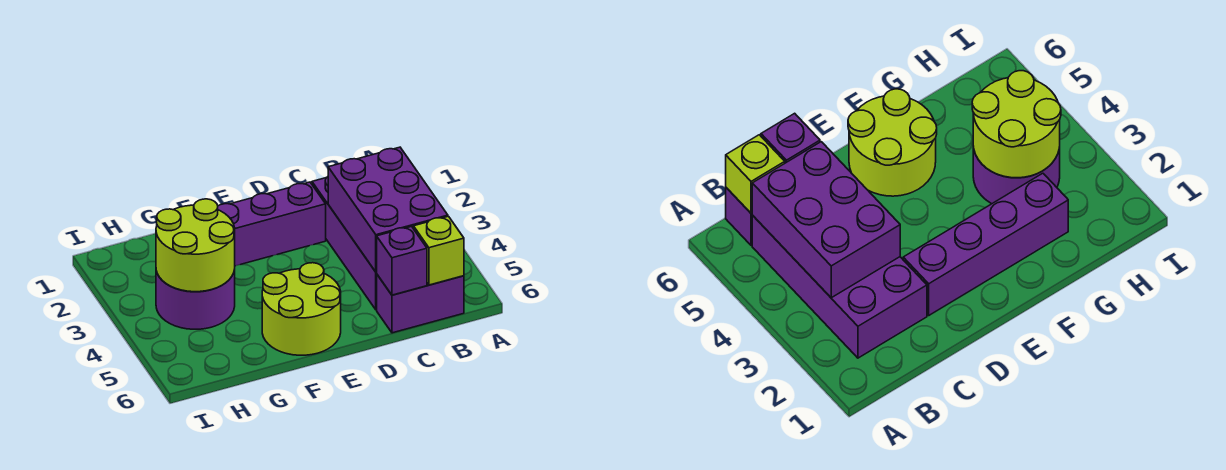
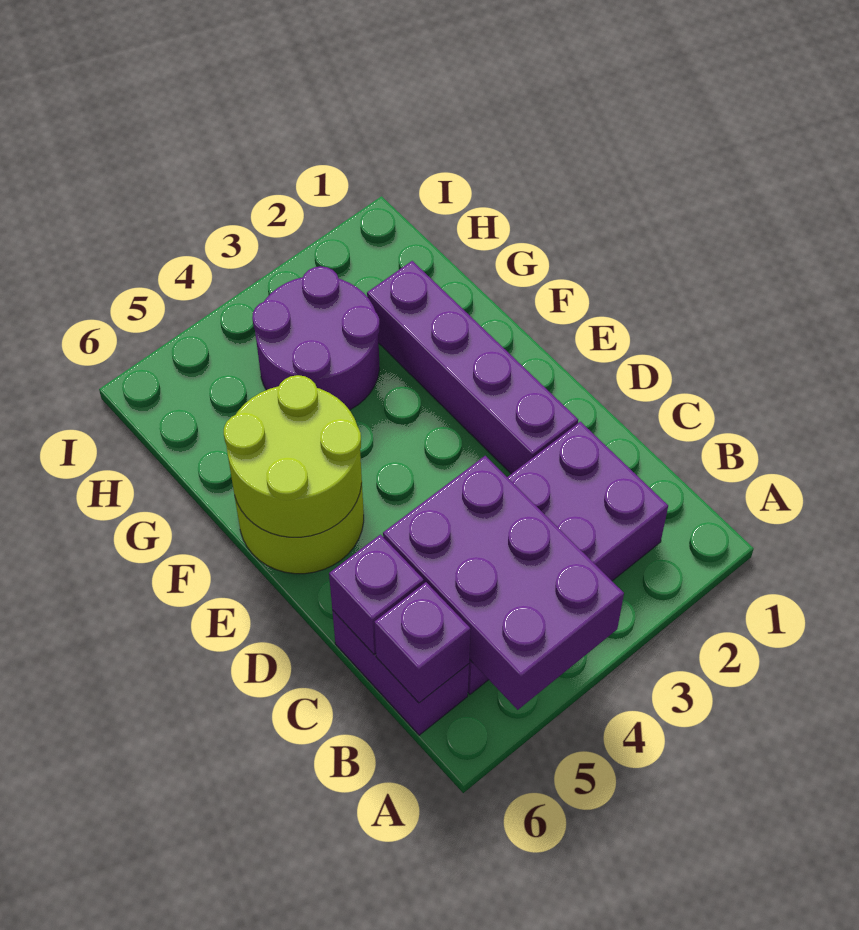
purple 2x3 brick [328,147,448,272] -> purple 2x3 brick turned to [383,456,624,710]
lime 1x1 brick [413,216,464,285] -> purple 1x1 brick [374,582,470,703]
lime 2x2 round brick [156,199,235,292] -> lime 2x2 round brick moved to [224,375,362,537]

